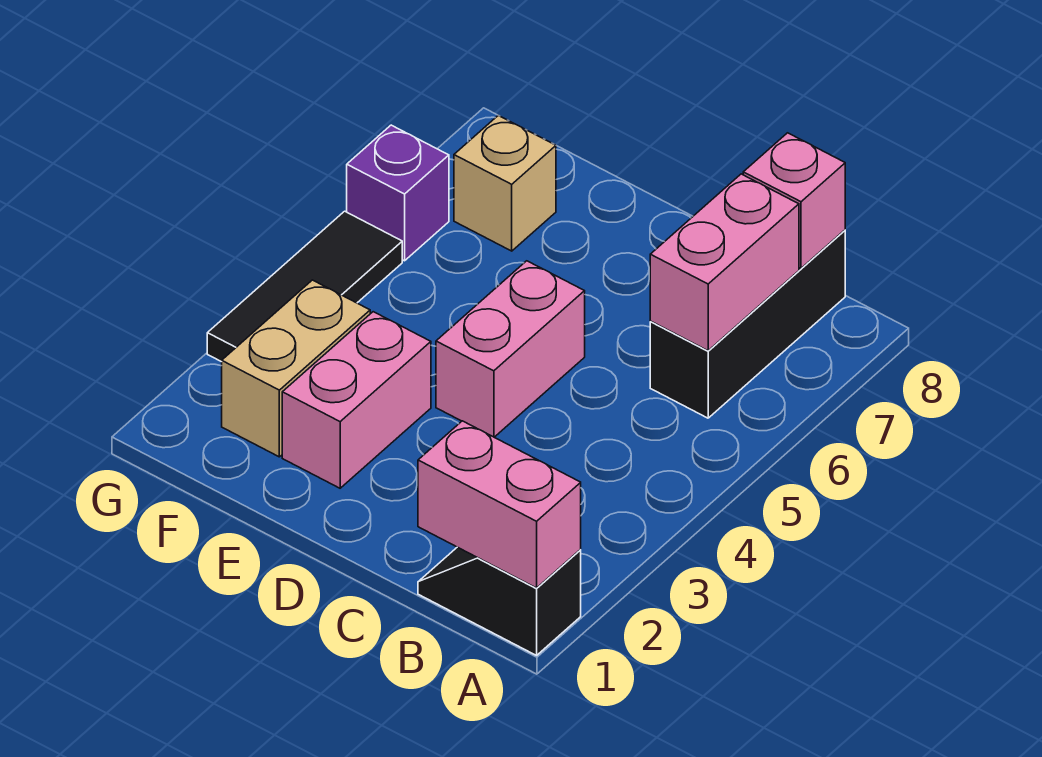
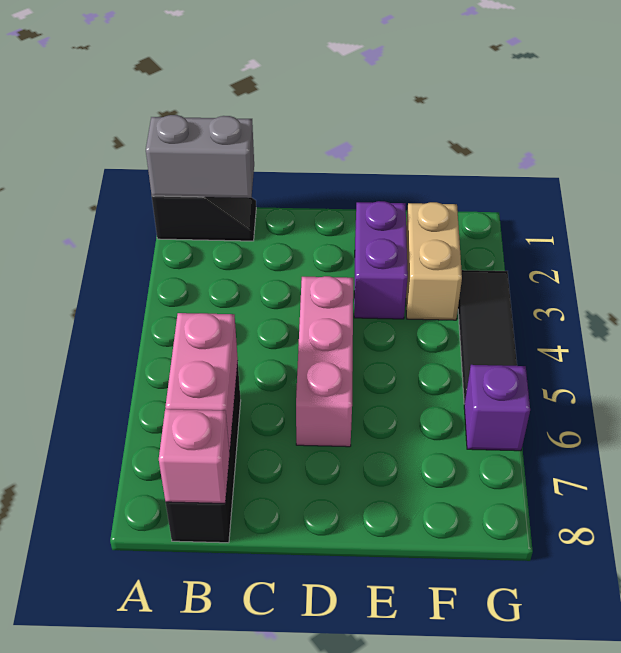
pink 1x2 brick [418,421,581,588] -> grey 1x2 brick [146,115,254,198]
pink 1x2 brick [436,261,585,437] -> pink 1x3 brick [296,276,353,447]
pink 1x2 brick [282,312,431,488] -> purple 1x2 brick [354,201,408,319]
tan 1x1 brick [454,116,556,251] -> none

